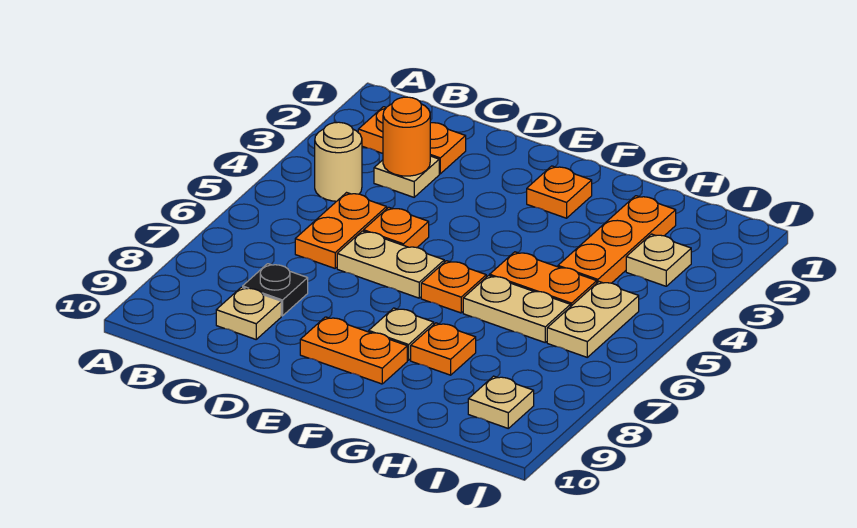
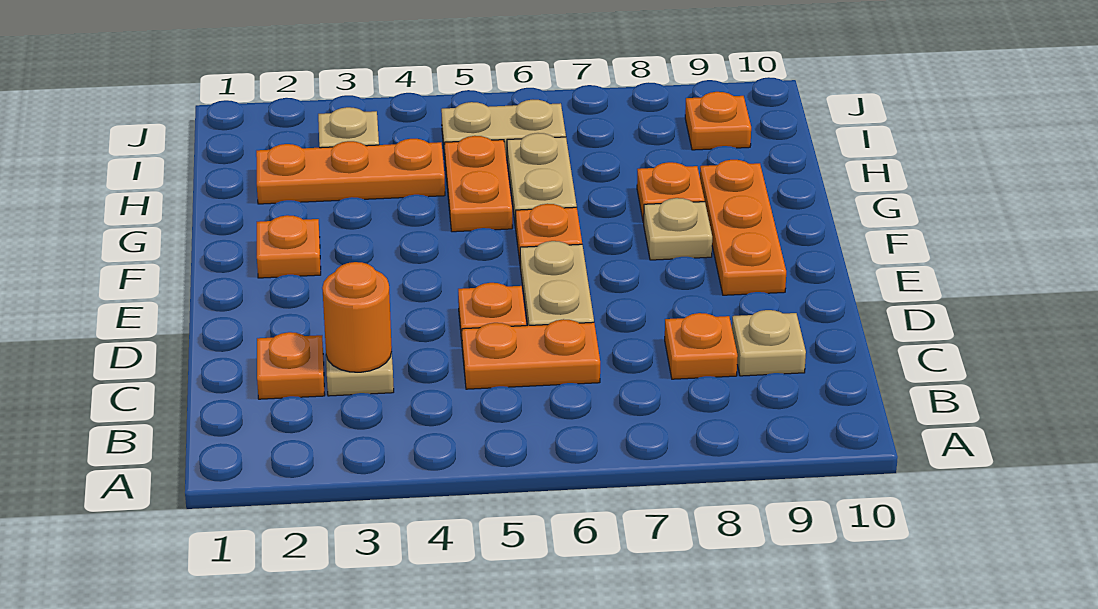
orange 1x2 plate [358,107,466,174] -> orange 1x1 plate [257,332,325,399]
tan 1x1 round brick [315,122,362,201] -> none
black 1x1 plate [243,264,308,316] -> orange 1x1 plate [665,313,738,379]
orange 1x2 plate [300,317,407,384] -> orange 1x3 plate [700,160,786,295]
tan 1x1 plate [468,376,534,428] -> orange 1x1 plate [685,92,751,150]

